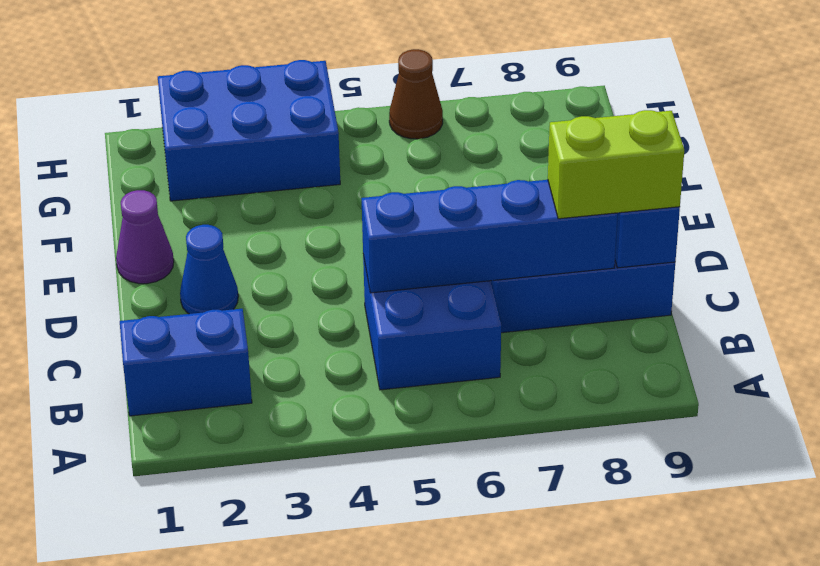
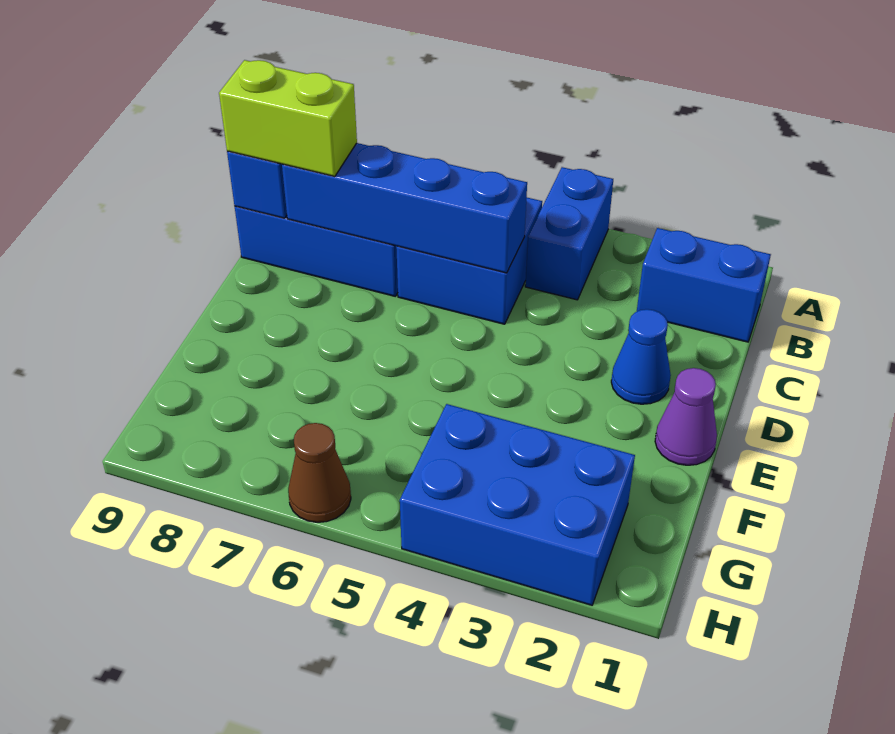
none -> blue 1x2 brick [525,167,613,300]

